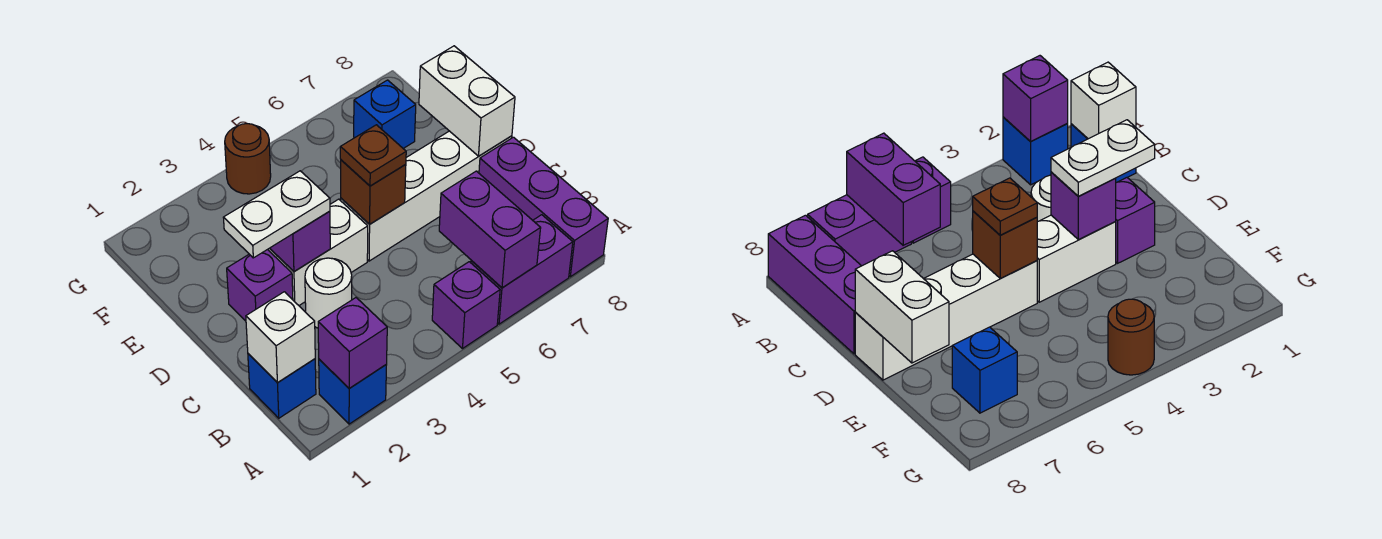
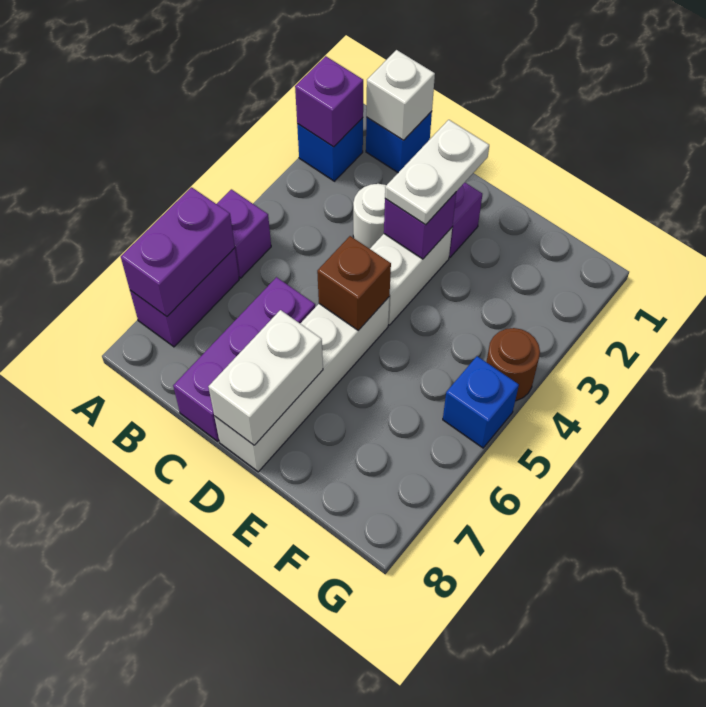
purple 1x2 brick [439,171,541,288] -> purple 1x2 brick turned to [121,187,235,317]
purple 1x3 brick [479,137,608,277] -> purple 1x3 brick turned to [173,277,315,441]
brown 1x1 plate [340,125,406,186] -> none
white 1x2 brick [419,46,515,156] -> white 1x2 brick turned to [208,310,323,445]
blue 1x1 brick [354,80,416,148] -> blue 1x1 brick moved to [443,356,519,448]

